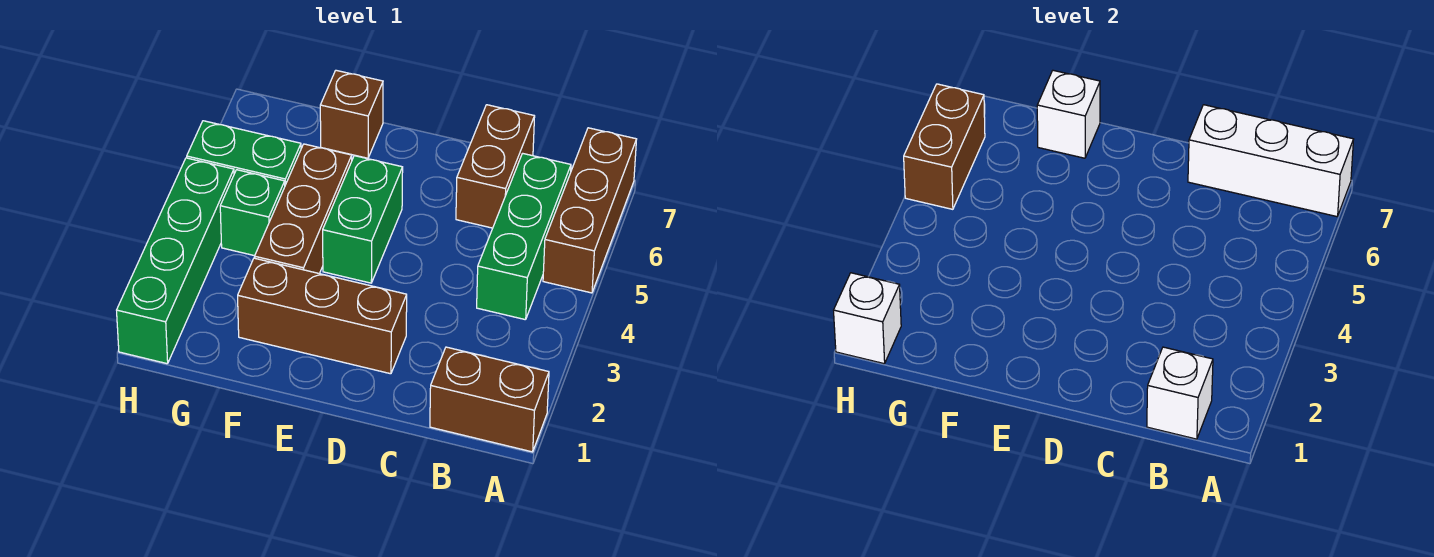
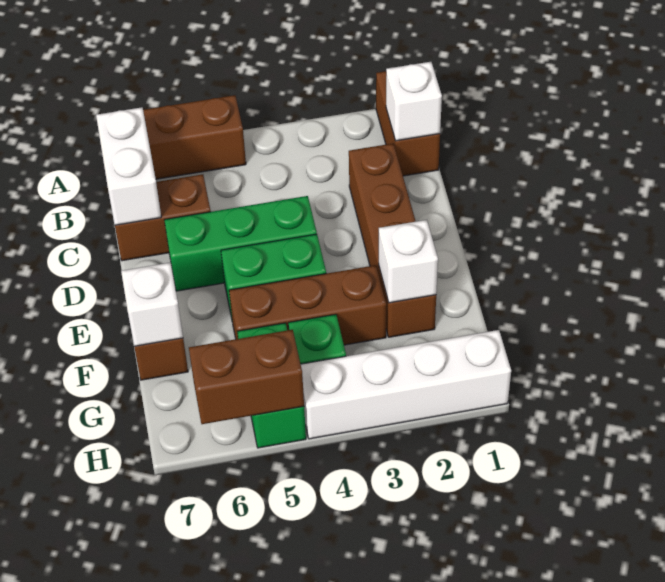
white 1x3 brick [1188,105,1354,217] -> white 1x2 brick [96,107,161,225]
green 1x3 brick [477,153,571,320] -> green 1x3 brick moved to [164,196,317,291]
brown 1x3 brick [238,258,407,374] -> brown 1x4 brick [349,143,436,337]
green 1x4 brick [117,158,234,364] -> white 1x4 brick [301,330,511,439]
white 1x1 brick [834,273,901,364] -> white 1x1 brick moved to [379,220,438,303]

